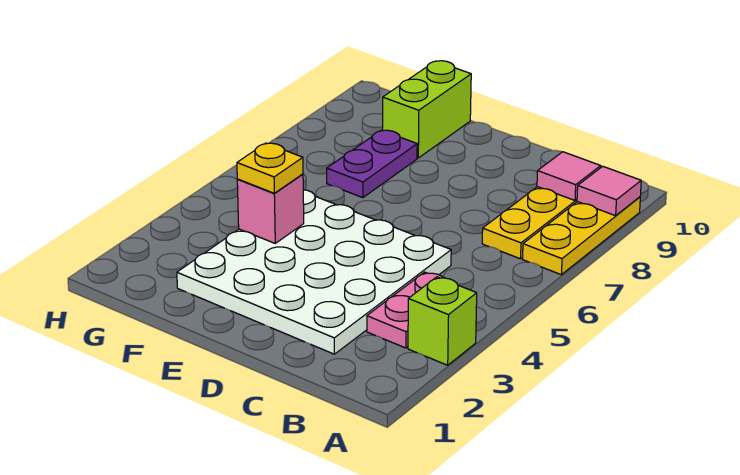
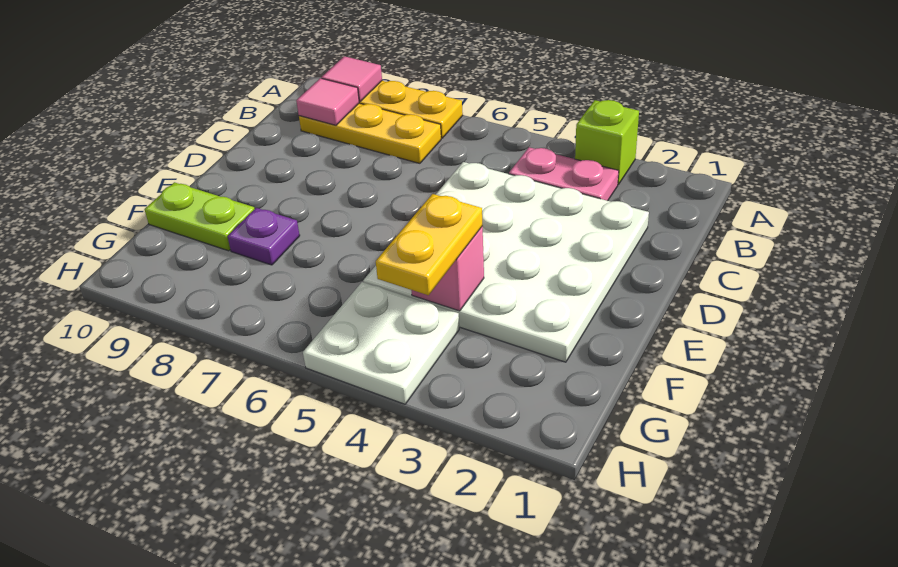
yellow 1x1 plate [237,143,303,193] -> yellow 1x2 plate [376,194,483,295]
purple 1x2 plate [327,130,417,198] -> purple 1x1 plate [228,208,300,265]
lime 1x2 brick [383,61,471,158] -> lime 1x2 plate [144,182,254,251]
none -> white 2x2 plate [303,282,459,404]

